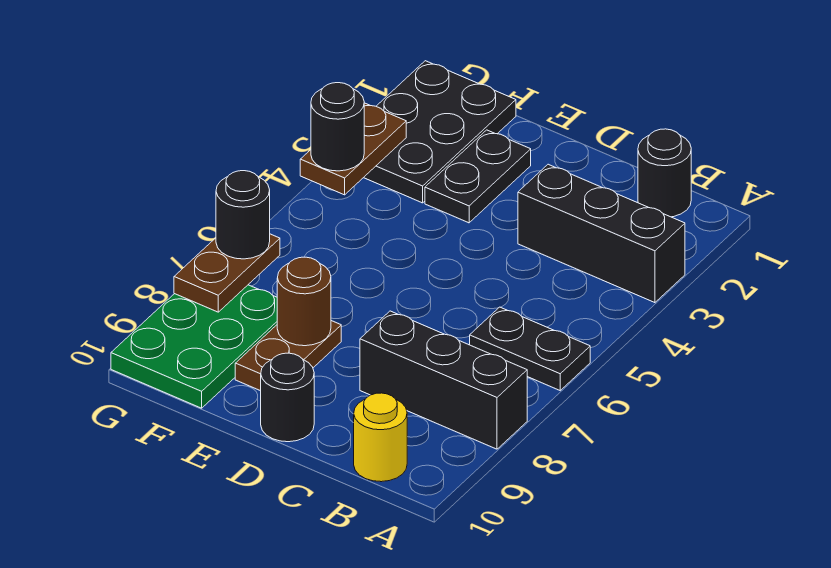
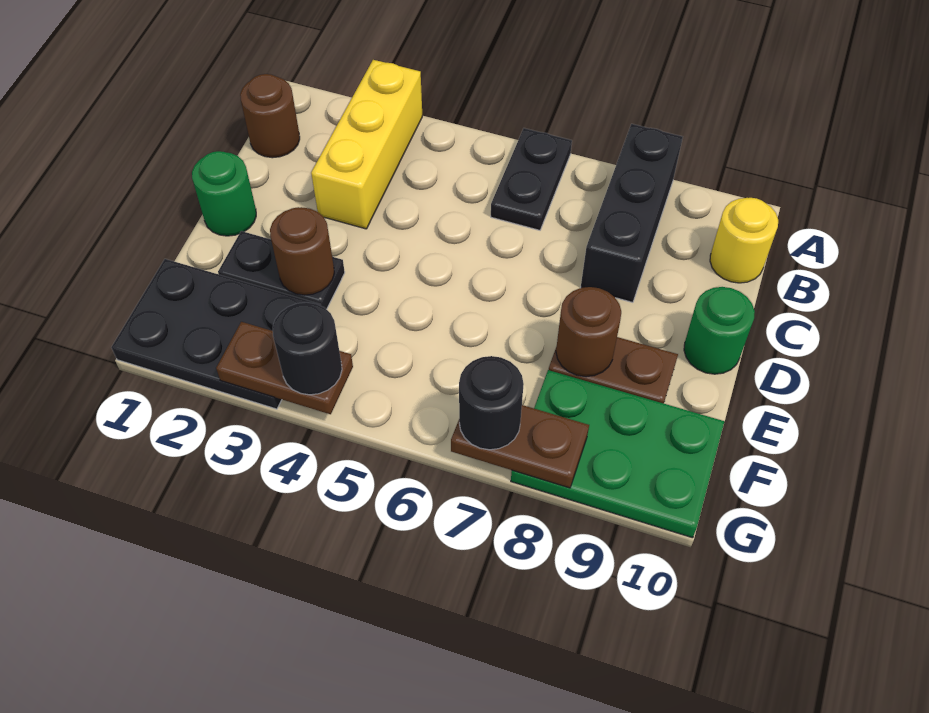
black 1x3 brick [518,164,685,303] -> yellow 1x3 brick [311,60,422,229]
black 1x1 round brick [638,129,691,217] -> brown 1x1 round brick [240,74,300,158]
none -> green 1x1 round brick [192,151,256,236]
black 1x1 round brick [261,353,314,442] -> green 1x1 round brick [684,287,755,374]
none -> brown 1x1 round brick [270,207,334,295]

